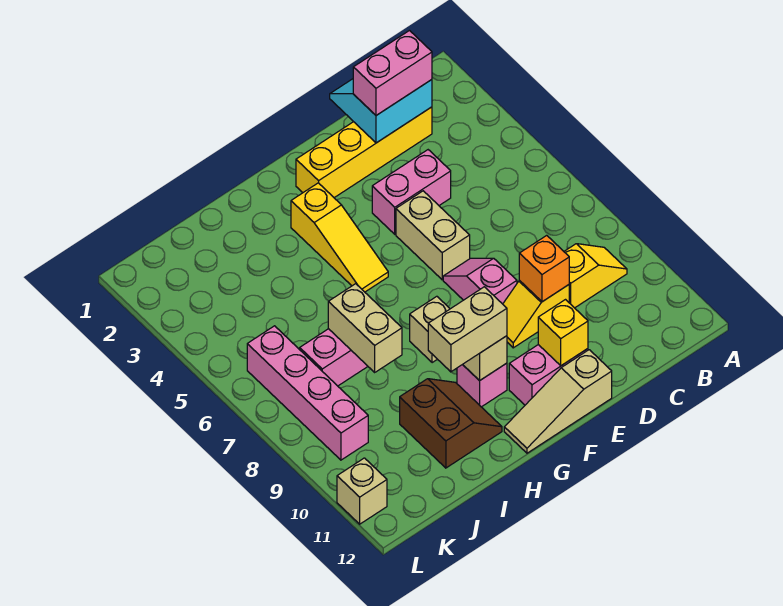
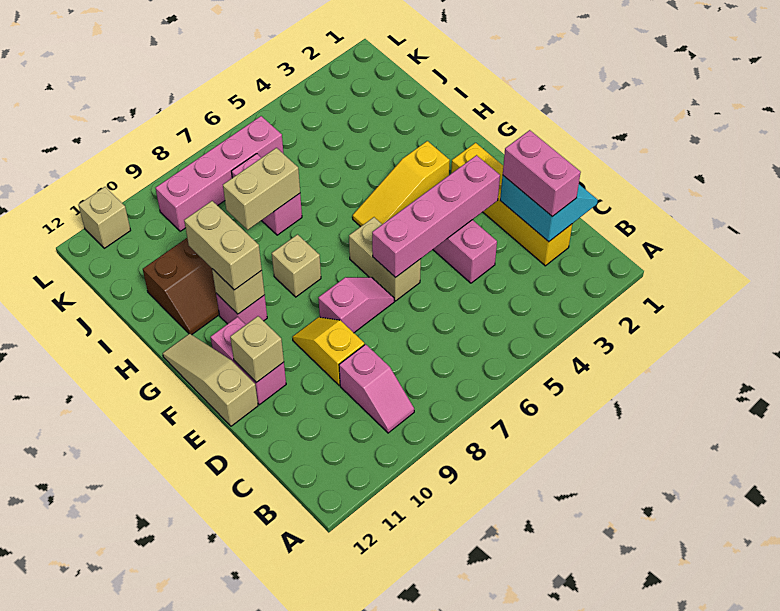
yellow 1x2 slope [564,244,627,308] -> pink 1x2 slope [339,344,414,433]
orange 1x1 brick [519,235,569,302] -> none
none -> pink 1x4 brick [372,155,500,278]
tan 1x2 brick [396,191,470,280] -> tan 1x2 brick turned to [349,217,421,301]
yellow 1x1 brick [538,300,588,366] -> tan 1x1 brick [230,316,284,382]

